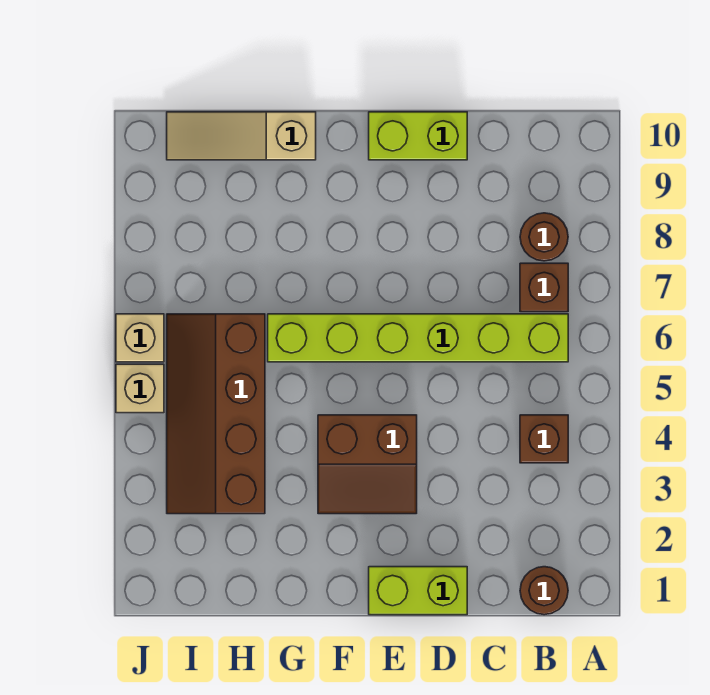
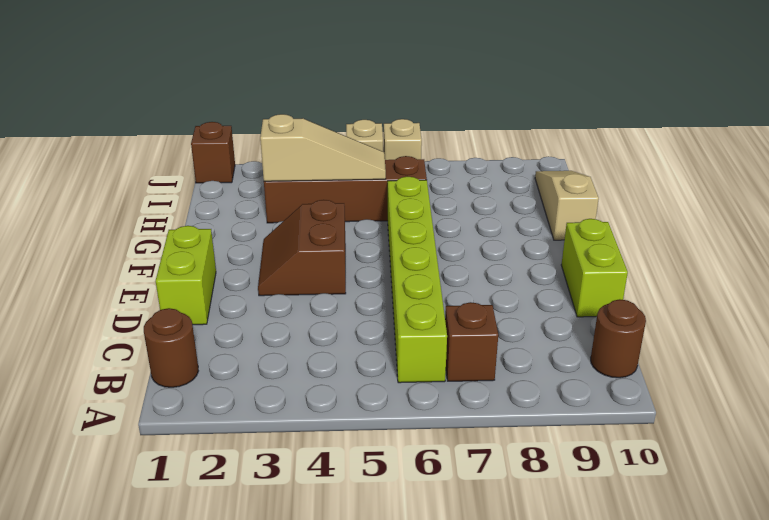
brown 1x1 brick [520,415,568,463] -> brown 1x1 brick moved to [191,122,235,183]
brown 1x1 round brick [520,213,568,261] -> brown 1x1 round brick moved to [591,299,646,378]
none -> tan 1x3 slope [260,114,386,181]

